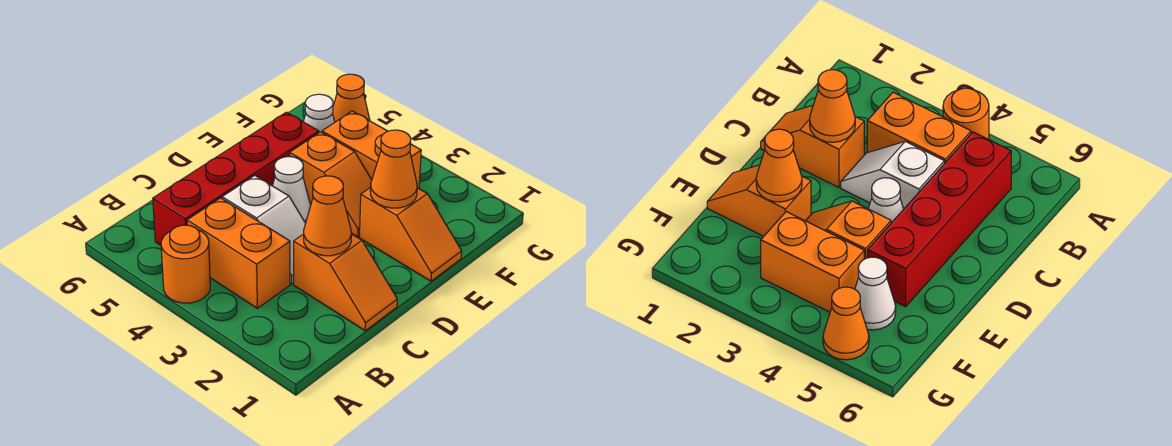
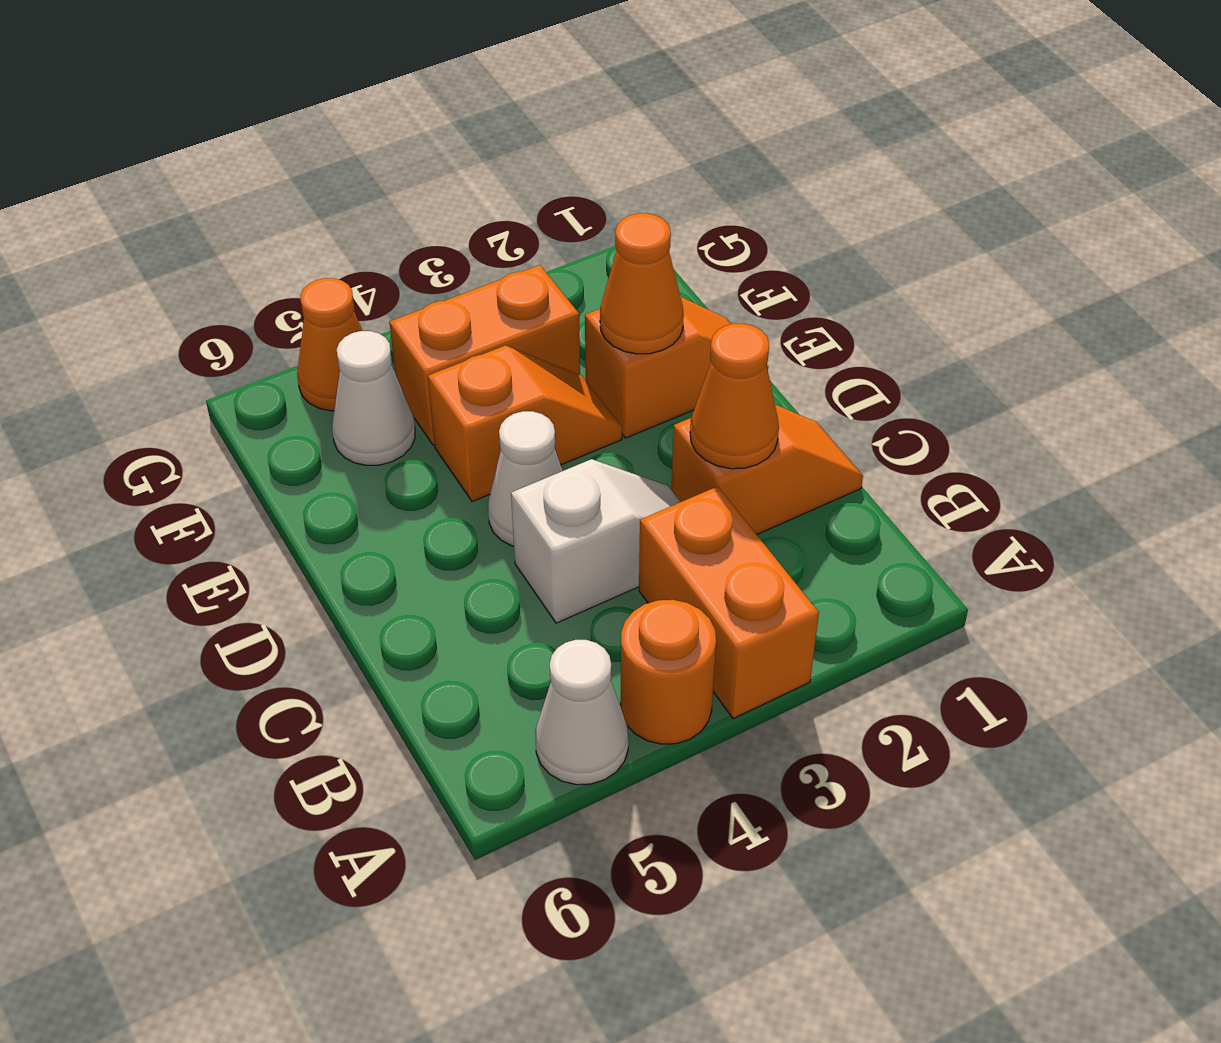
none -> white 1x1 cone [535,640,628,785]
orange 1x2 brick [187,198,290,308] -> orange 1x2 brick turned to [639,486,819,719]
red 1x4 brick [153,112,319,245] -> none

